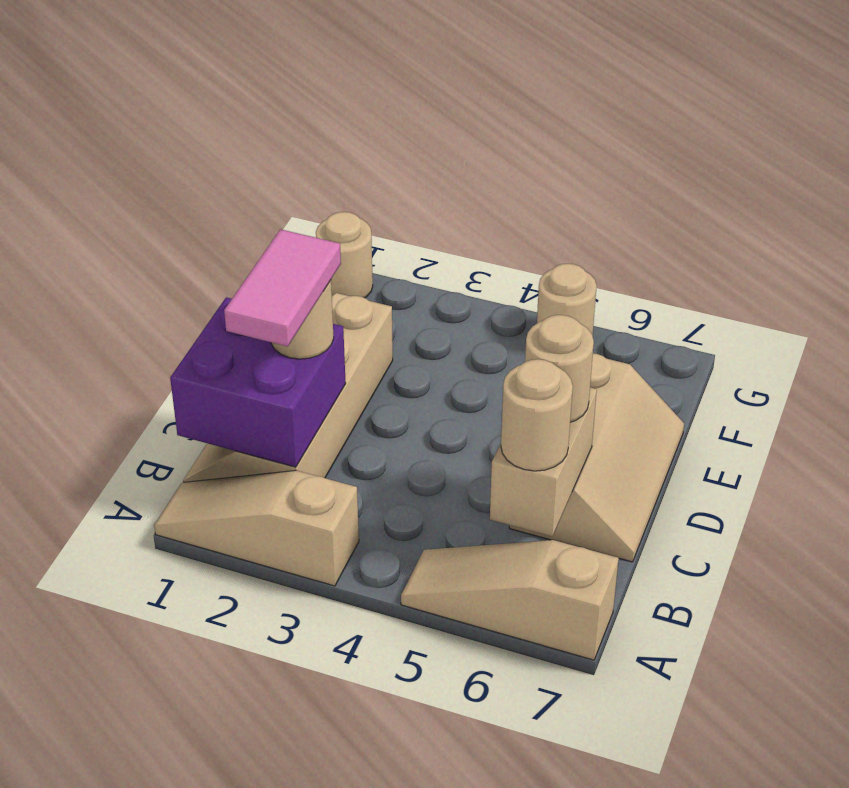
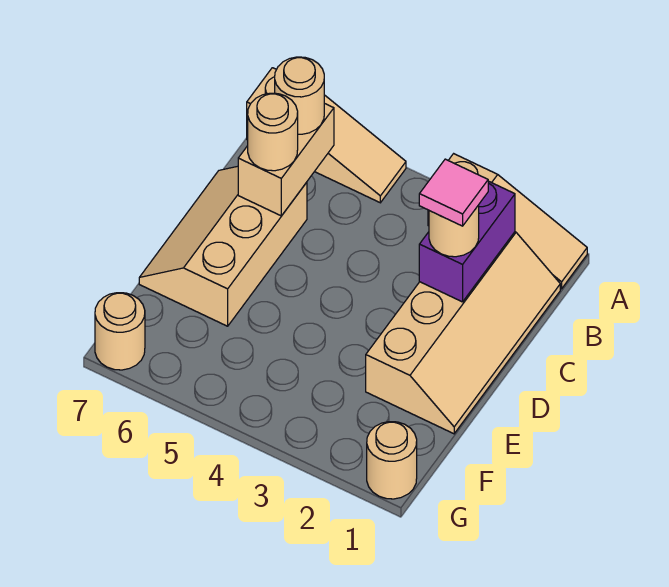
purple 2x2 brick [170,297,346,467] -> purple 1x2 brick [419,181,515,302]
pink 1x2 tile [224,229,341,347] -> pink 1x1 tile [419,159,488,226]
tan 1x1 round brick [537,264,597,336] -> tan 1x1 round brick moved to [95,293,145,370]

